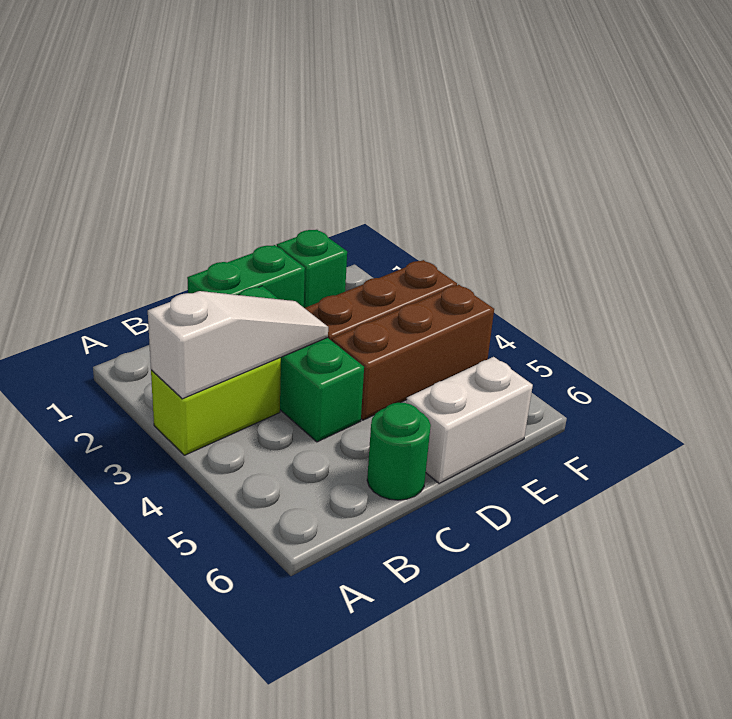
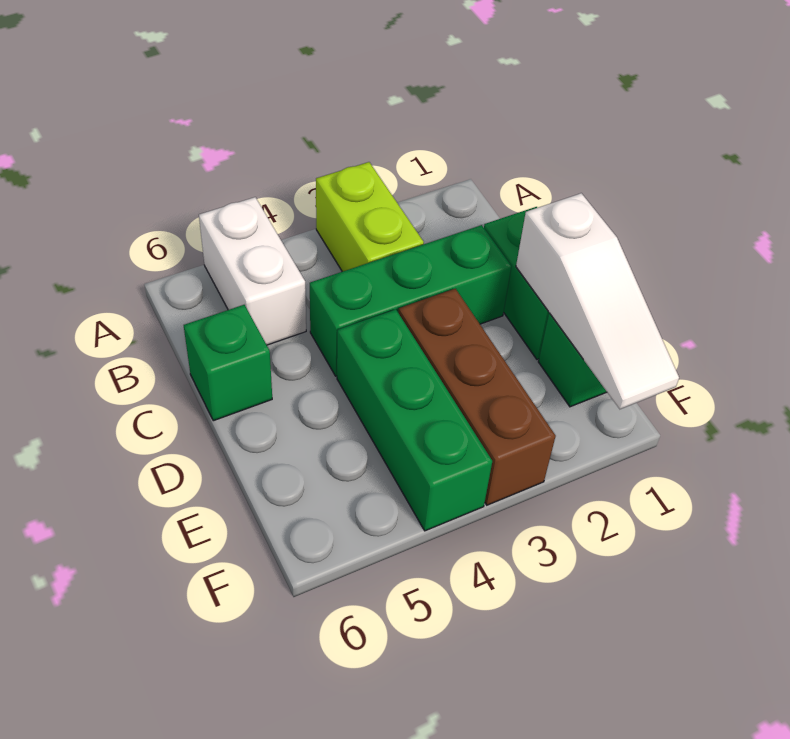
white 1x3 slope [148,291,328,399] -> white 1x3 slope moved to [516,193,679,409]
green 1x1 round brick [367,403,431,500] -> green 1x1 brick [184,305,272,421]
brown 1x3 brick [332,285,494,420] -> green 1x3 brick [337,309,492,531]
white 1x2 brick [406,357,533,484] -> white 1x2 brick moved to [199,197,306,345]

